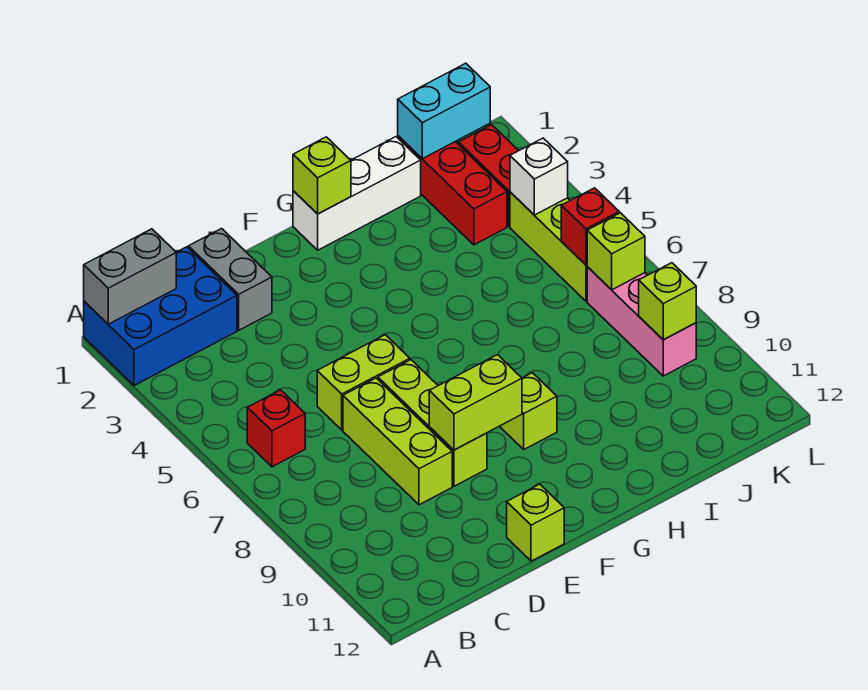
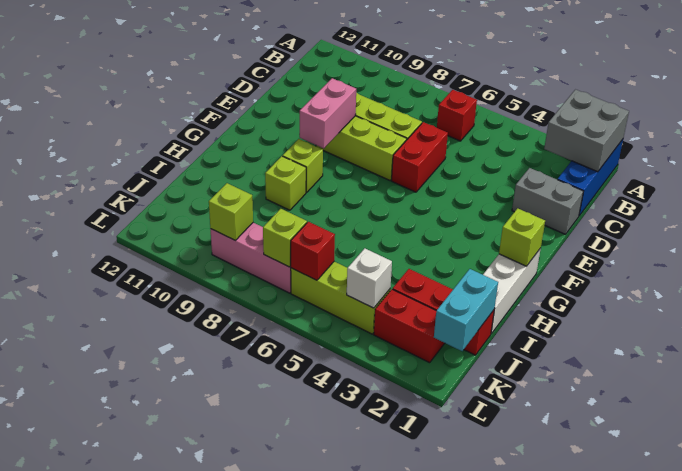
blue 2x3 brick [84,247,237,386] -> blue 1x3 brick [558,139,623,216]
grey 1x2 brick [84,229,176,324] -> grey 2x2 brick [544,90,629,172]
lime 1x2 brick [317,335,410,430] -> red 1x2 brick [392,122,448,192]
lime 1x2 brick [429,355,522,450] -> pink 1x2 brick [300,78,356,148]
lime 1x1 brick [507,484,564,561] -> lime 1x1 brick moved to [265,156,306,210]

